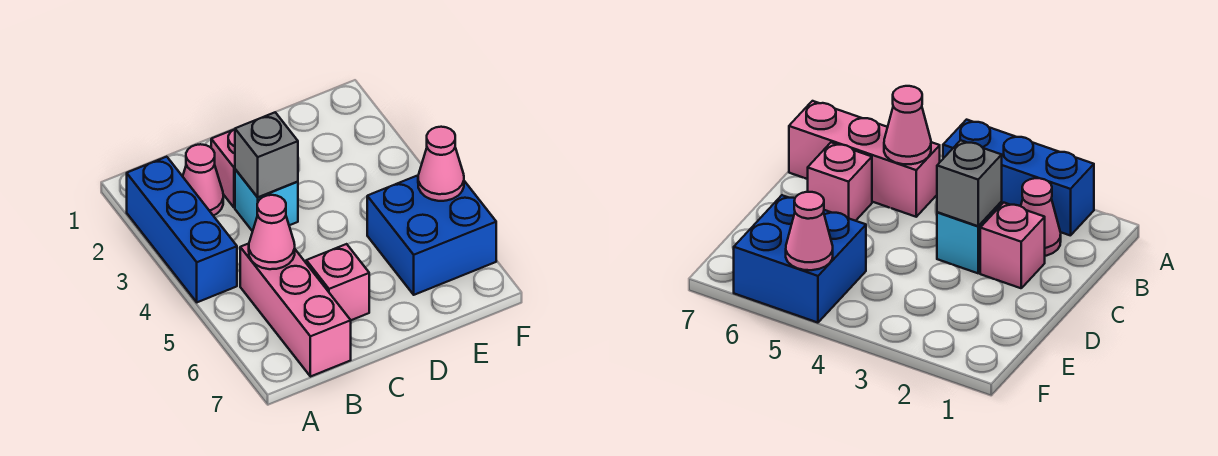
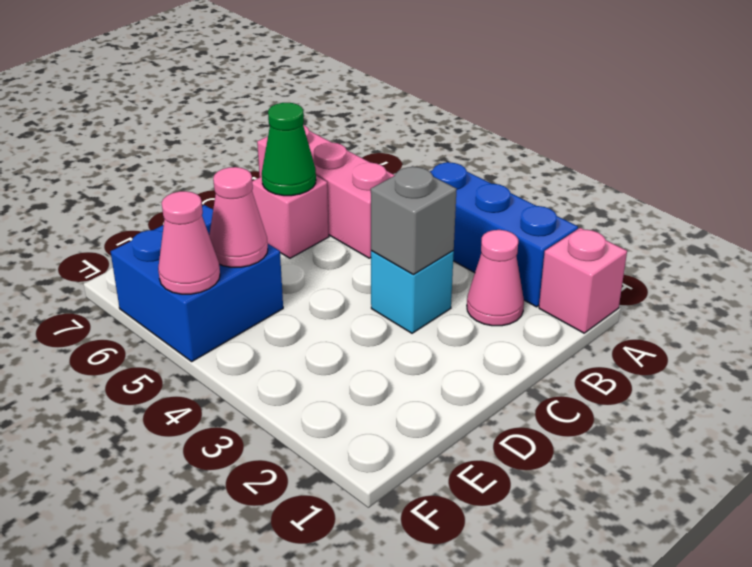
pink 1x1 cone [249,195,295,269] -> pink 1x1 cone moved to [209,167,268,267]
pink 1x1 brick [211,129,235,208] -> pink 1x1 brick moved to [539,228,627,333]
none -> green 1x1 cone [262,103,316,196]

